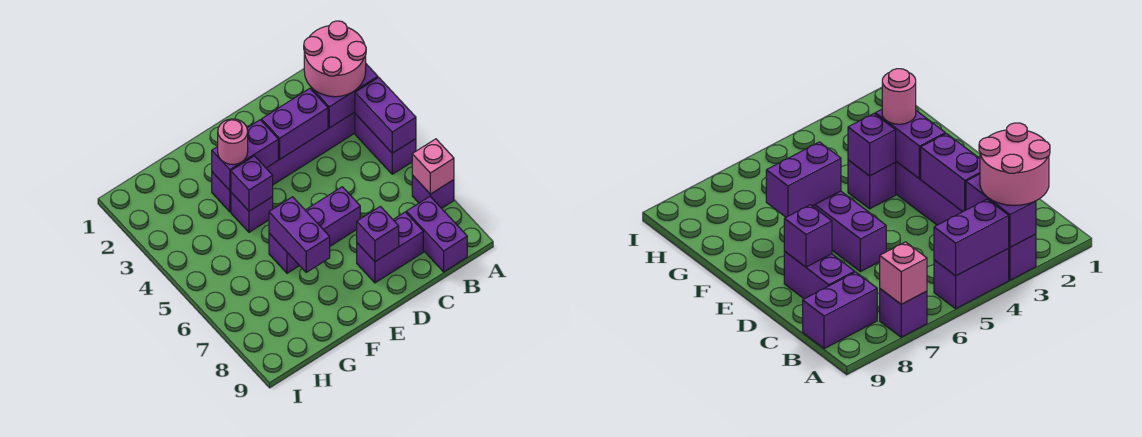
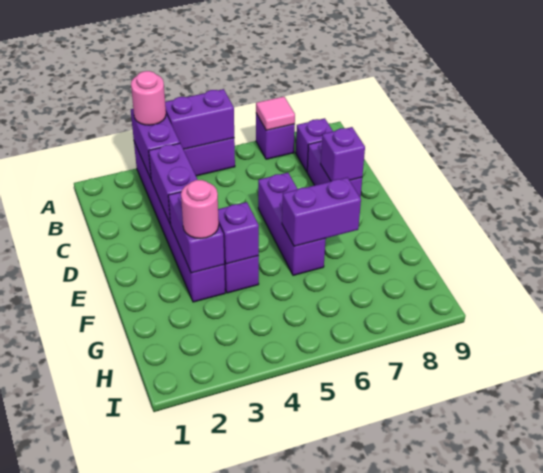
pink 2x2 round brick [304,21,366,97] -> pink 1x1 round brick [131,71,166,125]
pink 1x1 brick [412,139,454,194] -> pink 1x1 tile [256,97,295,130]
purple 1x2 brick [406,197,467,272] -> purple 1x1 brick [296,118,333,172]

